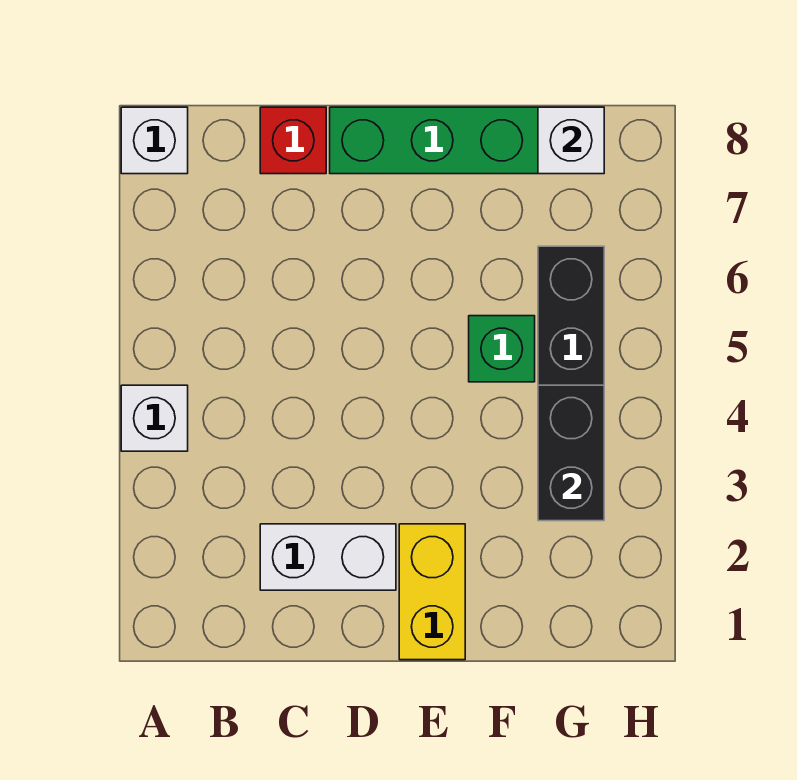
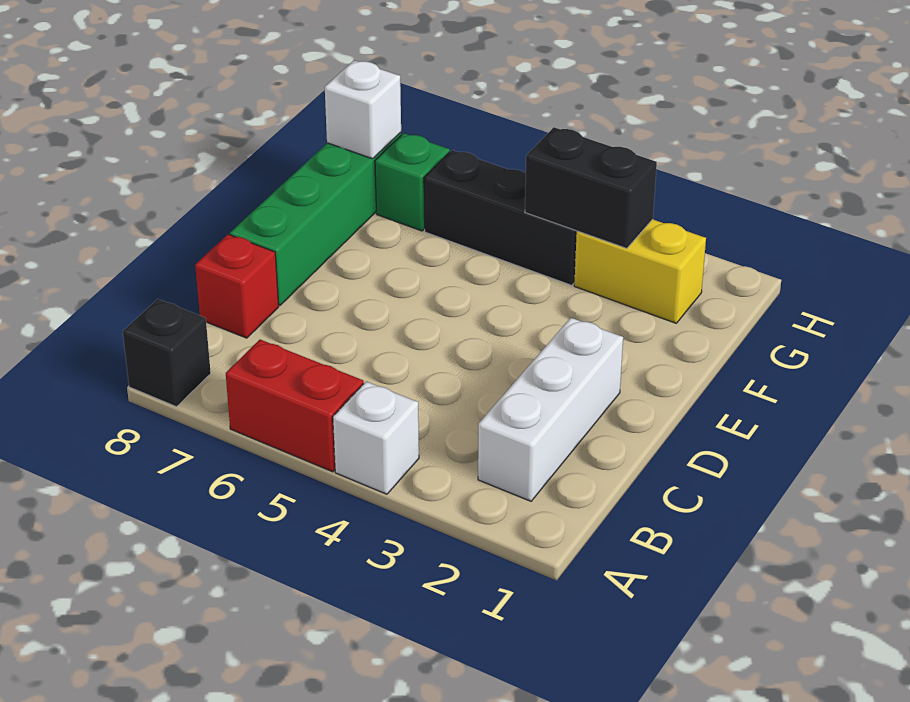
none -> red 1x2 brick [226,340,364,472]
white 1x1 brick [121,107,188,174] -> black 1x1 brick [123,299,211,407]
white 1x2 brick [260,524,396,590] -> white 1x3 brick [478,318,623,501]
yellow 1x2 brick [399,524,465,660] -> yellow 1x2 brick moved to [574,219,706,323]
green 1x1 brick [469,316,535,382] -> green 1x1 brick moved to [375,133,450,231]

